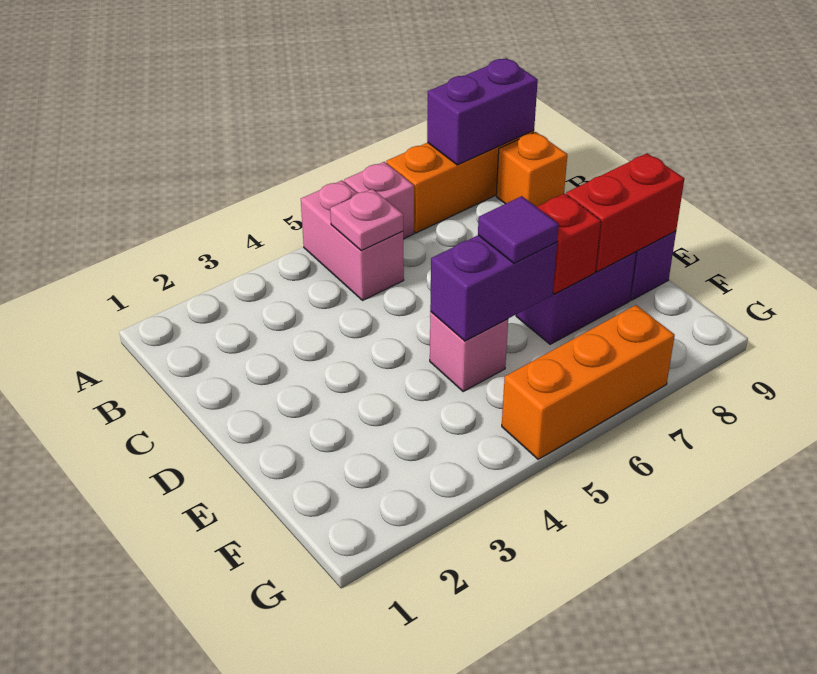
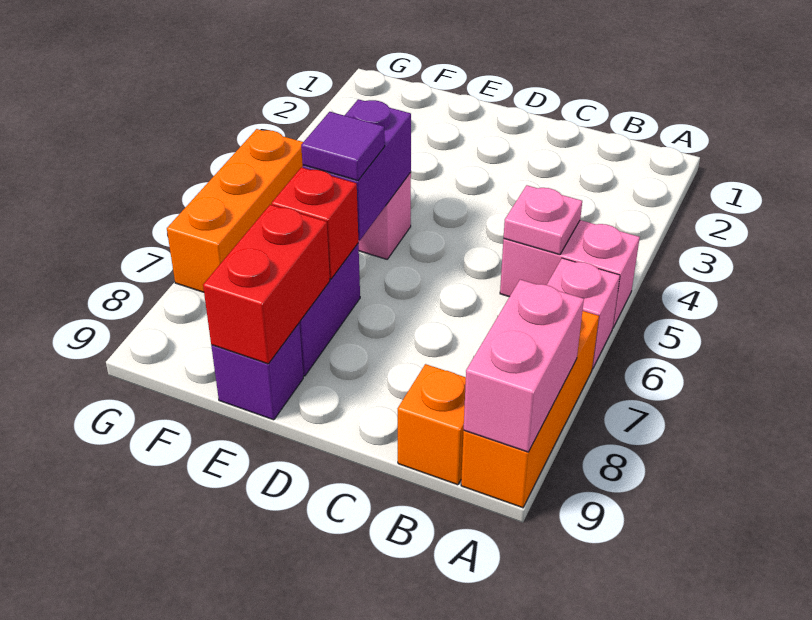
purple 1x2 brick [427,58,538,165] -> pink 1x2 brick [464,280,584,452]

